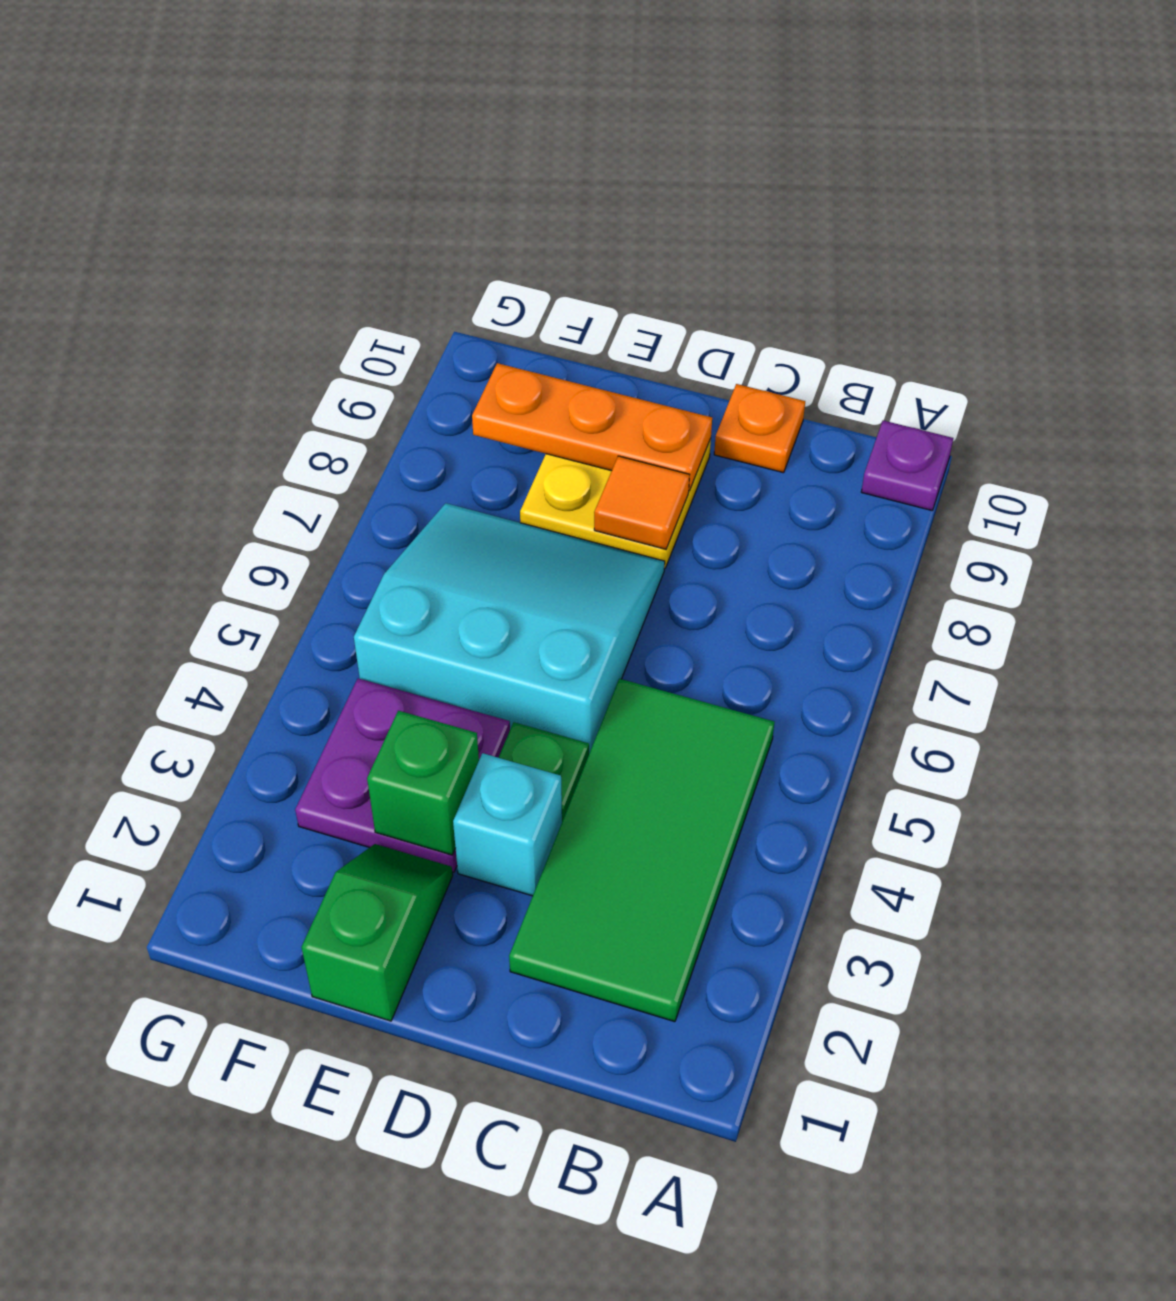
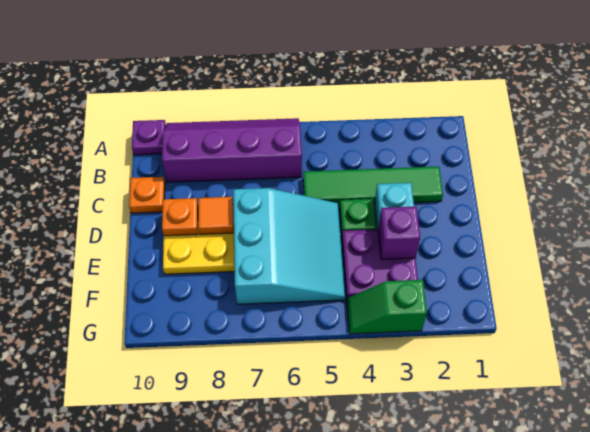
none -> purple 2x4 slope [162,118,302,182]
green 2x4 tile [509,679,774,1022] -> green 1x4 tile [303,166,443,205]
cyan 3x3 slope [354,503,665,753] -> cyan 3x3 slope turned to [233,188,345,304]
orange 1x3 plate [472,363,712,491] -> orange 1x1 plate [162,198,198,236]
green 1x2 slope [301,844,453,1021] -> green 1x2 slope moved to [347,280,427,334]
green 1x1 brick [367,711,479,855] -> purple 1x1 brick [378,207,420,259]

